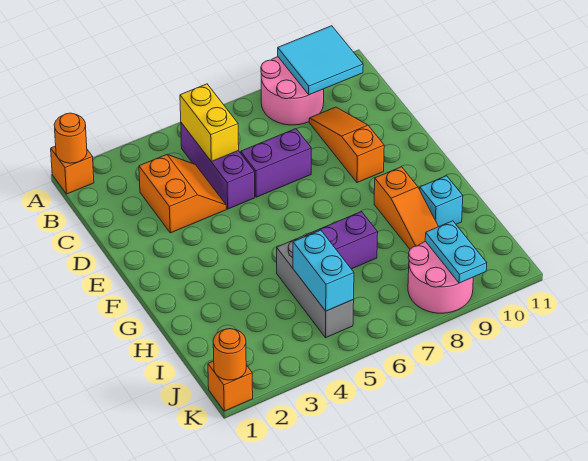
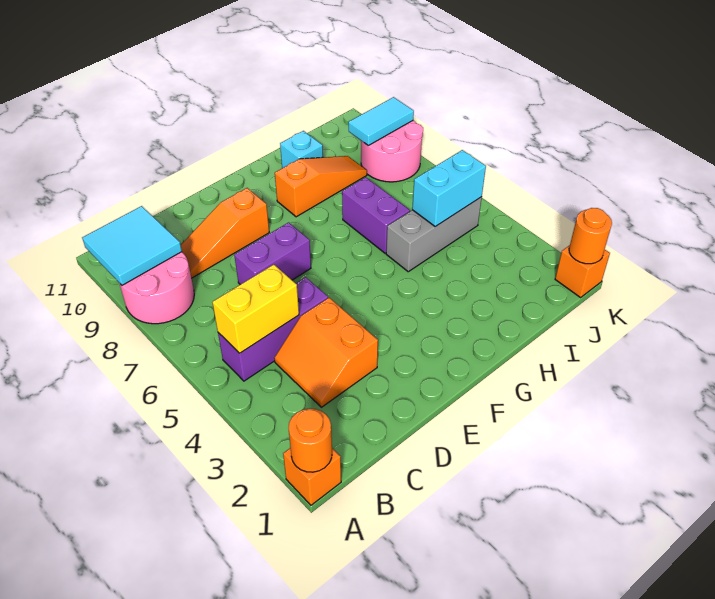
orange 2x2 slope [139,155,226,233] -> orange 2x2 slope turned to [274,298,378,407]
purple 1x2 brick [241,129,311,197] -> purple 1x2 brick turned to [234,222,311,285]
cyan 1x2 plate [425,221,487,283] -> cyan 1x2 tile [348,97,414,146]

